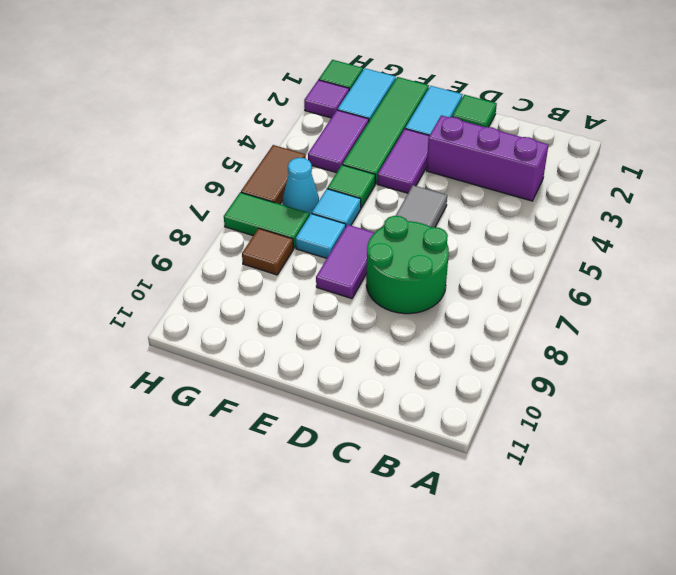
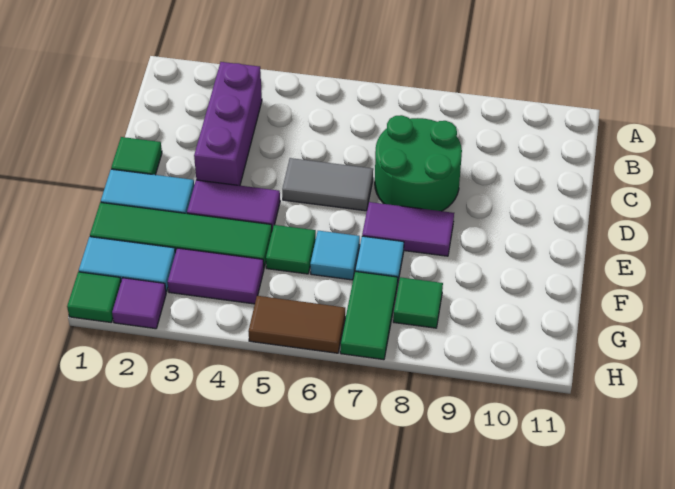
cyan 1x1 cone [283,158,319,216] -> none
brown 1x1 tile [242,228,293,275] -> green 1x1 tile [393,277,443,328]

